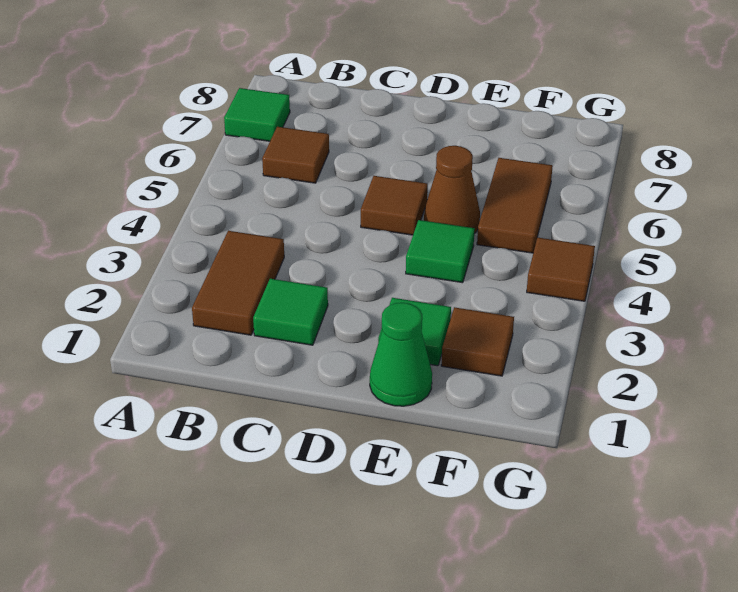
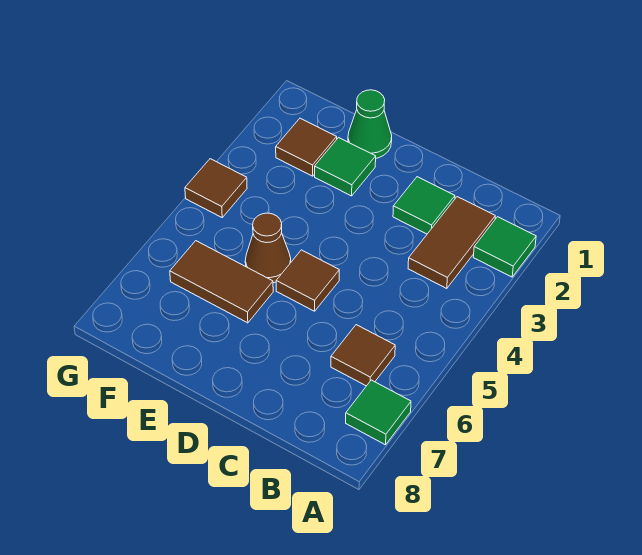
green 1x1 tile [406,220,475,283] -> green 1x1 tile moved to [473,217,536,277]
brown 1x2 tile [477,158,553,253] -> brown 1x2 tile turned to [170,241,273,323]

